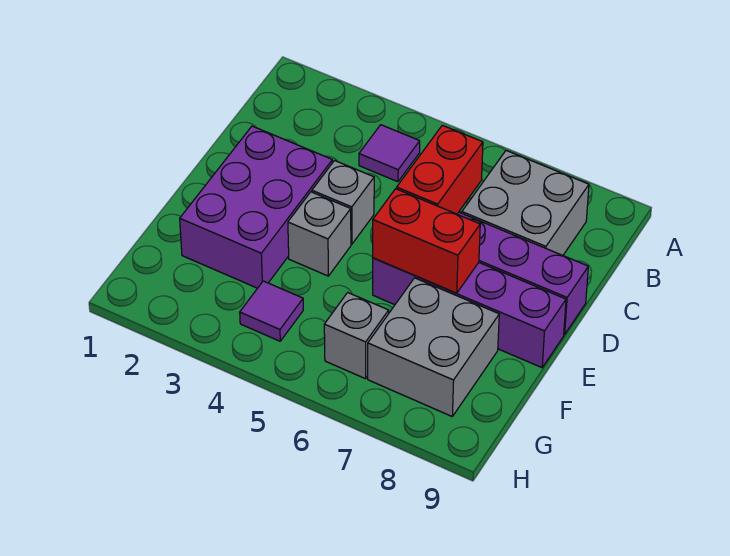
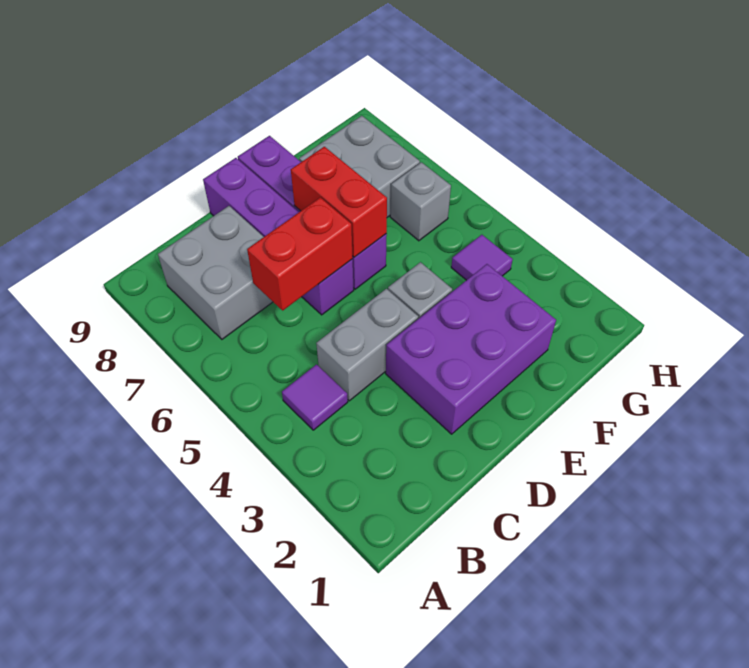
grey 1x1 brick [312,161,374,244] -> grey 1x2 brick [316,289,418,401]

